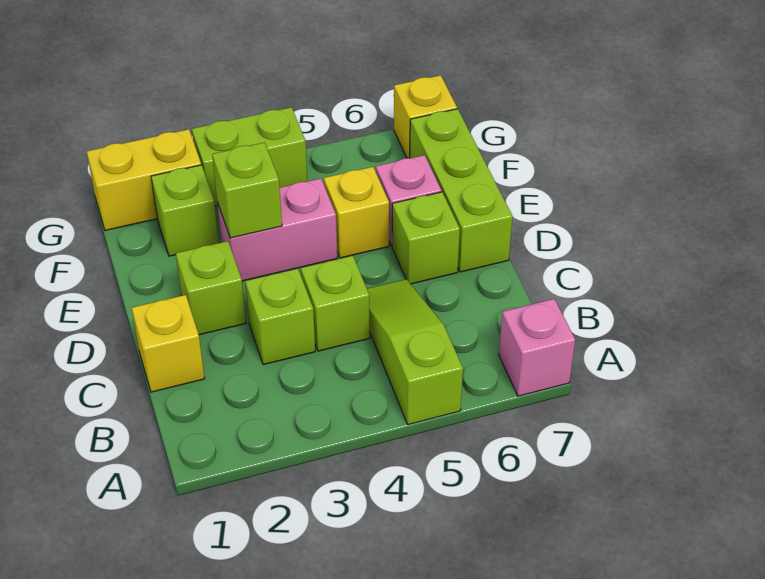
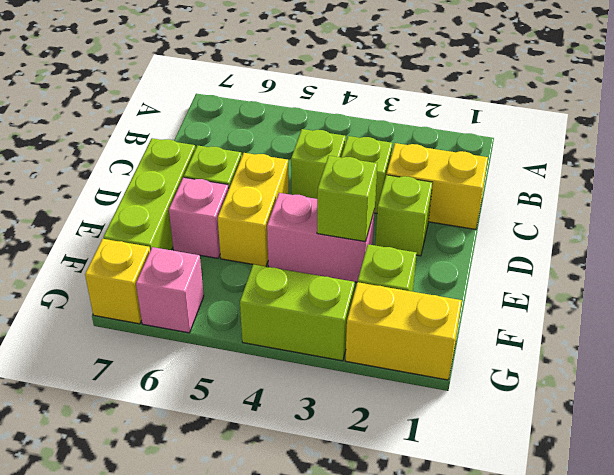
lime 1x3 slope [367,279,463,425] -> none
pink 1x1 brick [499,299,575,396] -> pink 1x1 brick moved to [136,247,204,333]
yellow 1x1 brick [132,295,205,392] -> yellow 1x2 brick [387,143,488,229]
yellow 1x1 brick [324,167,389,258] -> yellow 1x2 brick [218,153,289,267]

